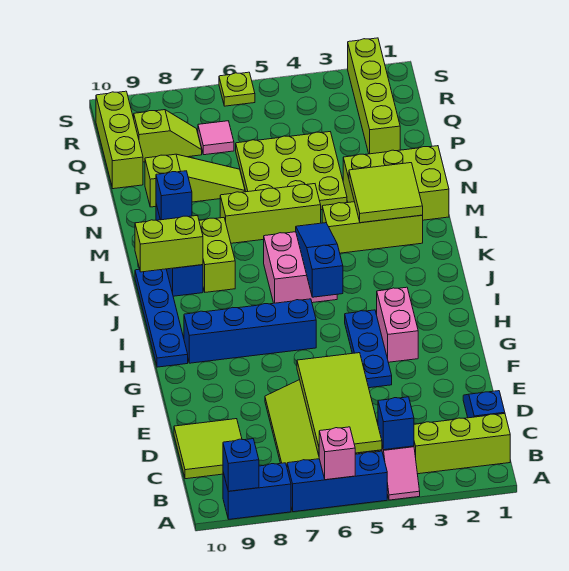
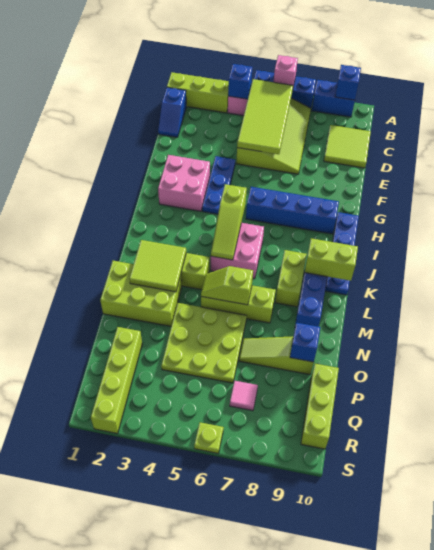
pink 1x2 brick [377,287,418,362] -> pink 2x2 brick [158,155,210,211]
blue 1x3 slope [296,223,343,297] -> lime 1x3 slope [211,184,247,260]
blue 1x1 brick [156,171,192,220] -> blue 1x1 brick moved to [290,323,320,362]
lime 1x2 slope [134,110,202,162] -> lime 1x2 slope moved to [201,266,253,305]

